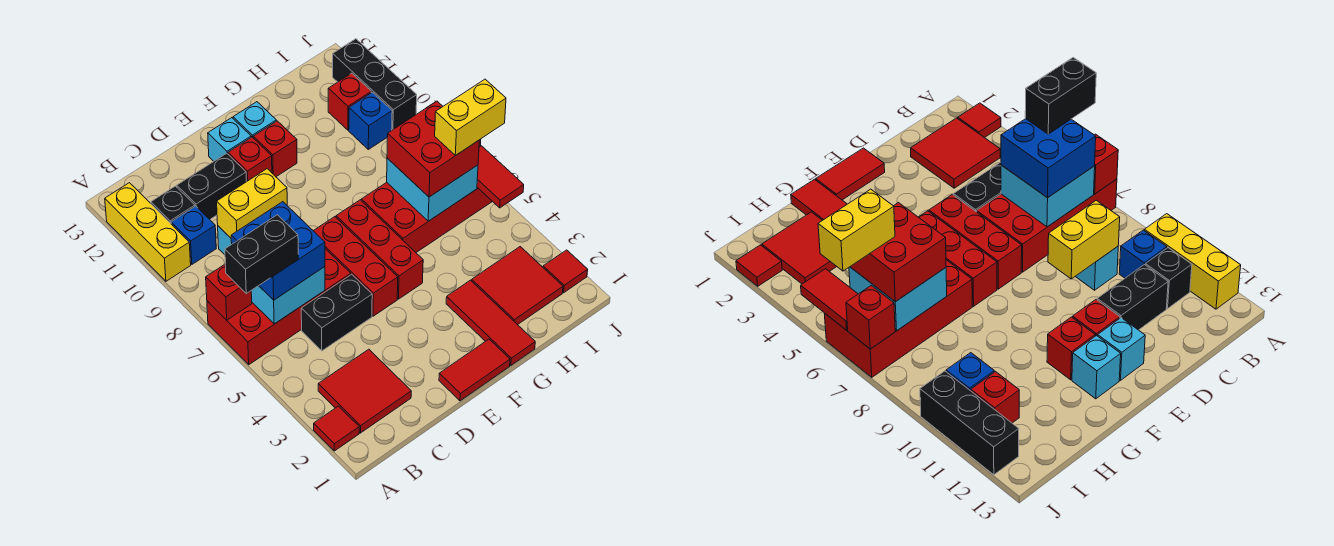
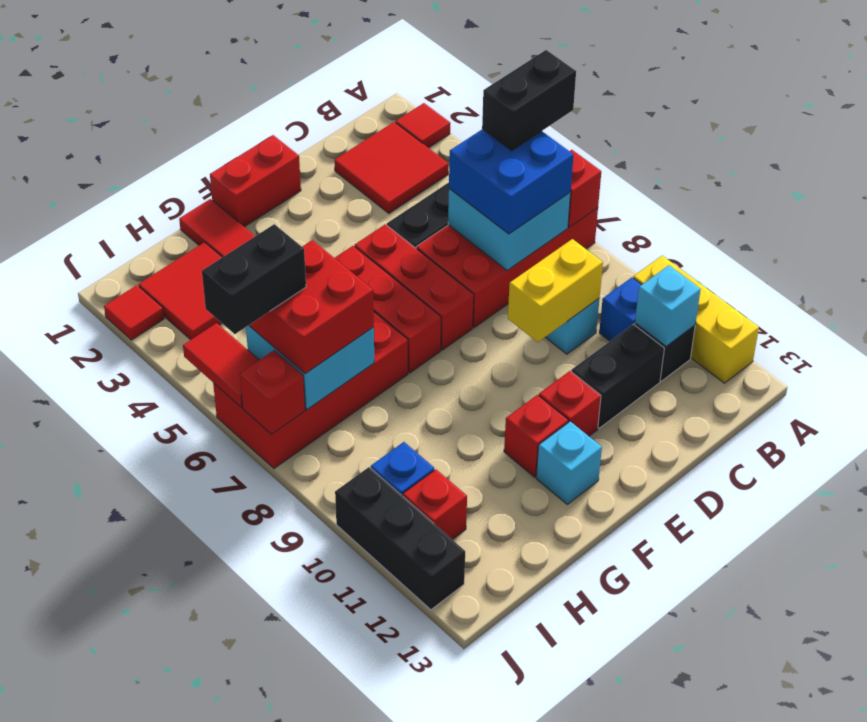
red 1x2 tile [439,339,510,401] -> red 1x2 brick [210,135,301,227]
cyan 1x1 brick [208,118,251,161] -> cyan 1x1 brick moved to [635,265,701,346]
yellow 1x2 brick [435,79,506,156] -> black 1x2 brick [202,224,306,334]

